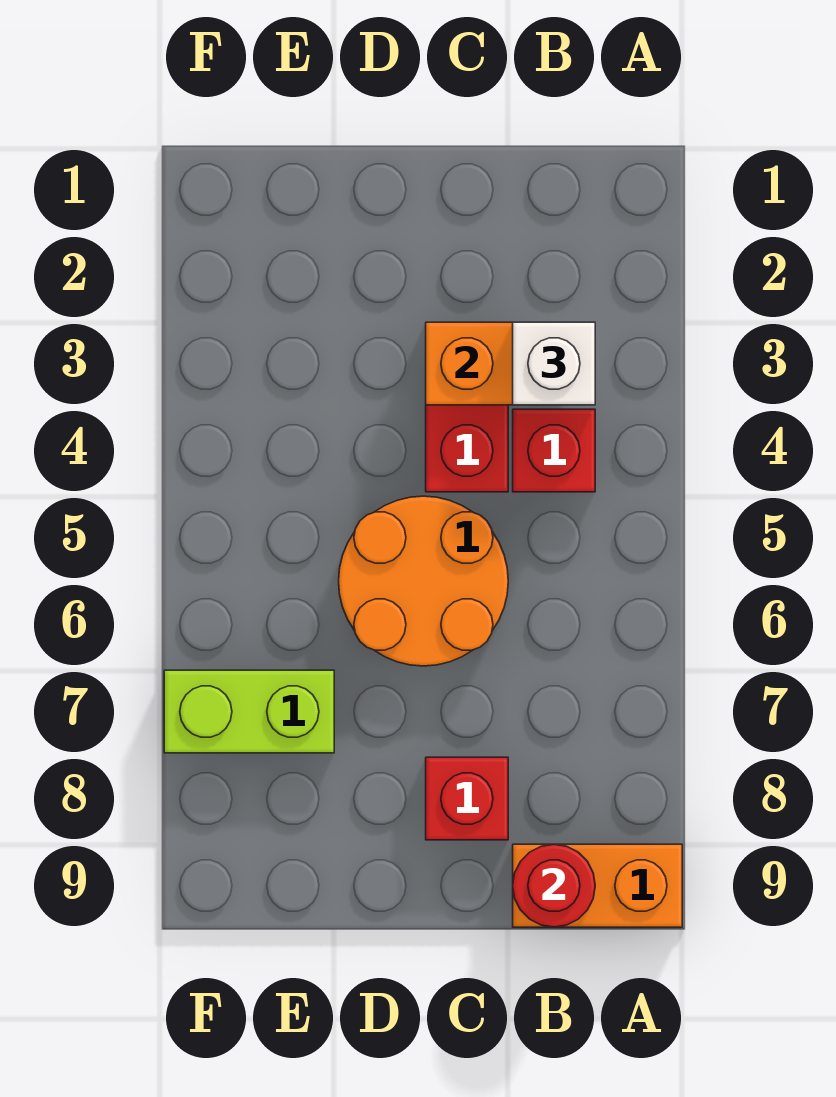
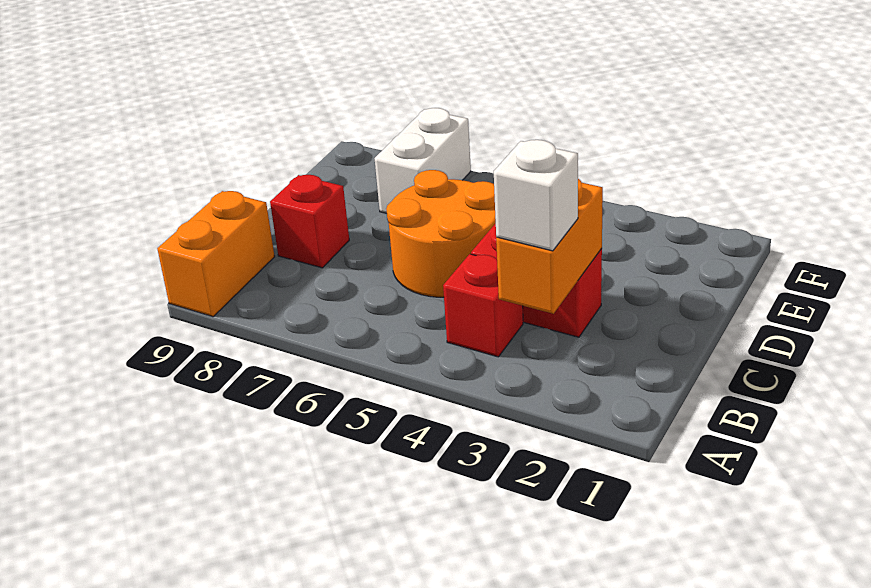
red 1x1 round brick [513,844,595,927] -> none
lime 1x2 brick [164,670,334,753] -> white 1x2 brick [374,108,471,213]

